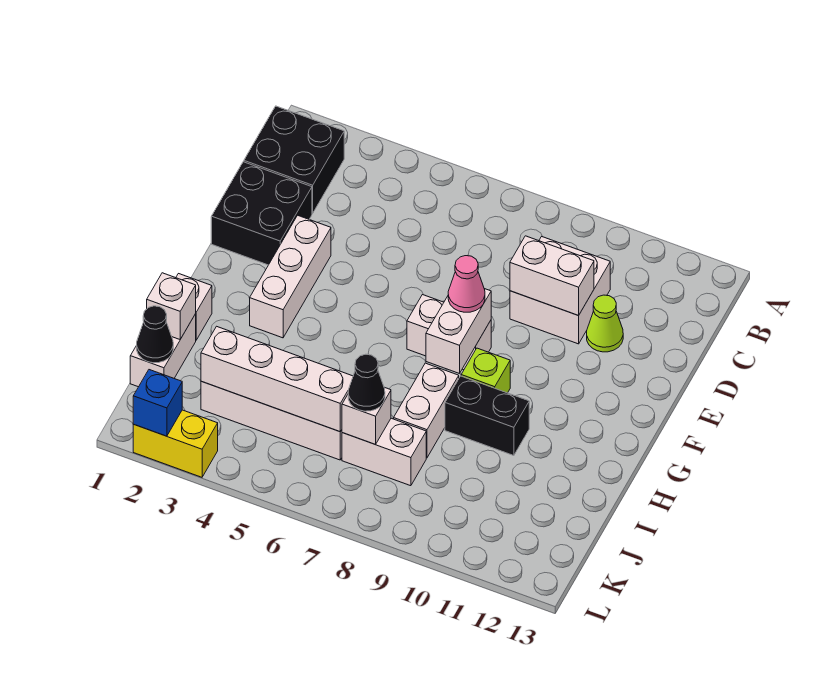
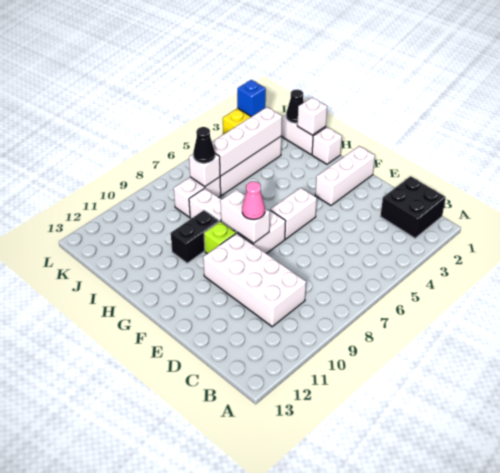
white 2x2 brick [510,237,610,344] -> white 2x4 brick [203,233,306,327]
black 2x2 brick [211,162,312,265] -> none
white 1x2 brick [510,236,594,316] -> white 1x2 brick moved to [270,188,317,239]
lime 1x1 cone [587,295,623,352] -> none
white 1x3 brick [250,215,331,338] -> white 1x3 brick turned to [315,146,375,205]

